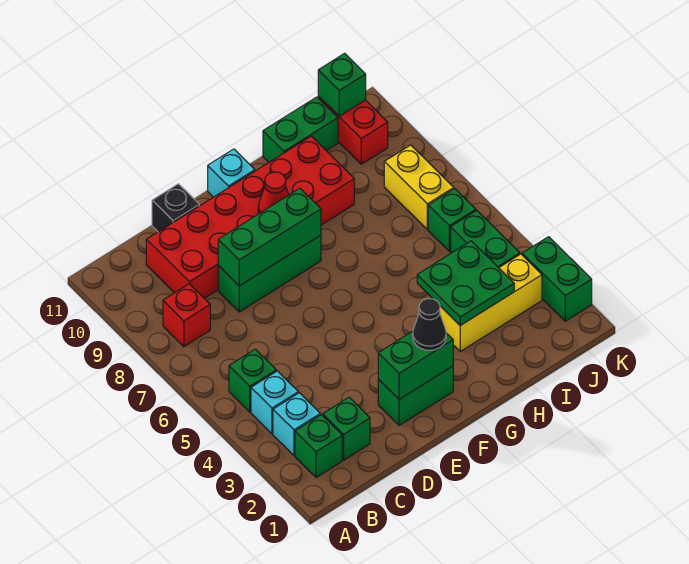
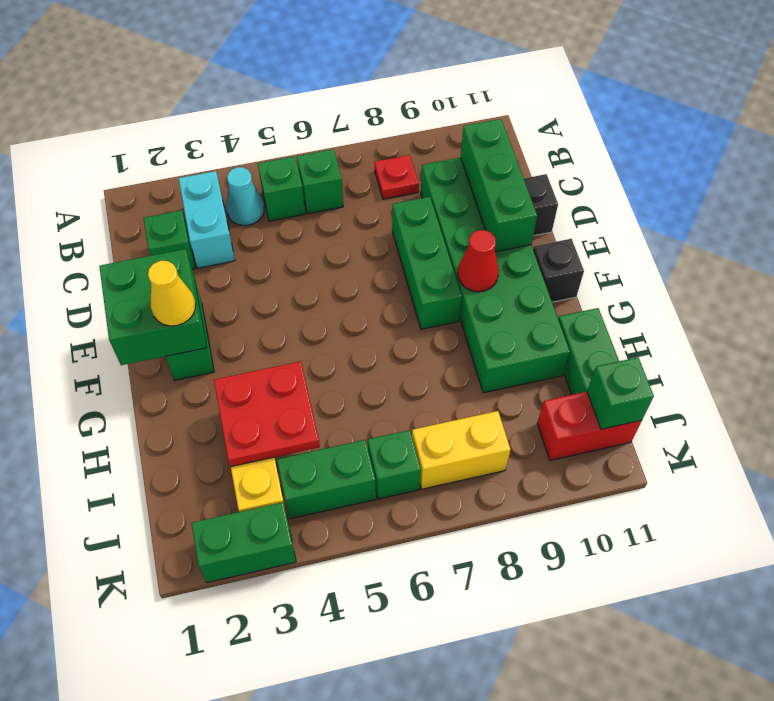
green 1x1 brick [295,415,342,477] -> green 1x1 brick moved to [297,149,343,214]
cyan 1x1 brick [273,393,320,456] -> cyan 1x2 brick [178,171,235,268]
cyan 1x1 brick [251,371,298,434] -> cyan 1x1 cone [226,167,264,226]
red 1x1 brick [163,284,210,347] -> red 1x1 plate [374,155,419,199]
red 2x6 brick [146,136,354,298] -> green 2x6 brick [421,158,570,393]
green 1x3 brick [218,188,321,286] -> green 1x3 brick moved to [461,119,537,252]
green 1x2 brick [378,331,453,399] -> green 2x2 brick [99,249,207,365]
black 1x1 cone [413,299,446,351] -> yellow 1x1 cone [148,261,196,326]
cyan 1x1 brick [208,149,255,197] -> black 1x1 brick [533,239,584,302]
green 2x2 plate [417,241,514,325] -> red 2x2 plate [214,362,320,467]

